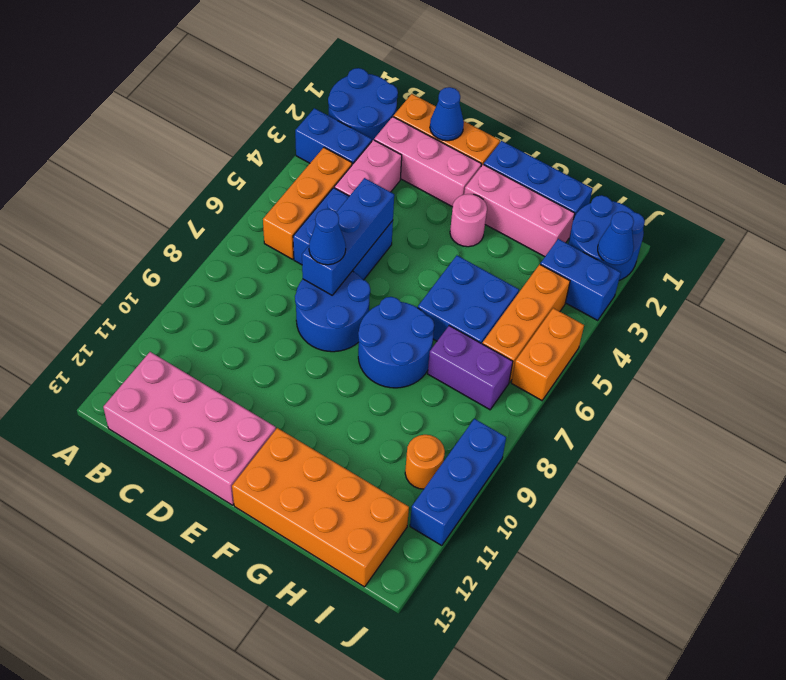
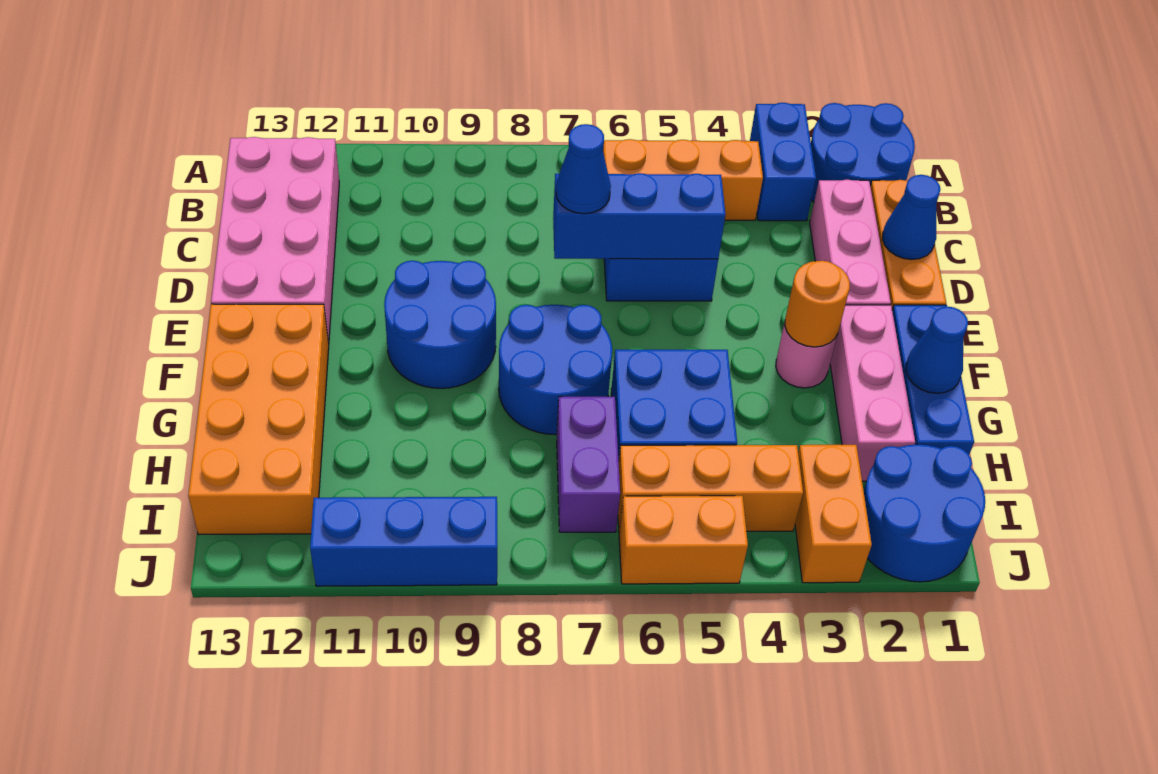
pink 1x2 brick [334,140,402,196] -> none
blue 2x2 round brick [295,271,370,352] -> blue 2x2 round brick moved to [384,261,496,388]
blue 1x2 brick [540,239,621,321] -> orange 1x2 brick [795,445,872,583]
orange 1x1 round brick [405,435,445,489] -> orange 1x1 round brick moved to [785,261,850,347]
blue 1x1 cone [598,211,634,265] -> blue 1x1 cone moved to [906,307,968,393]

